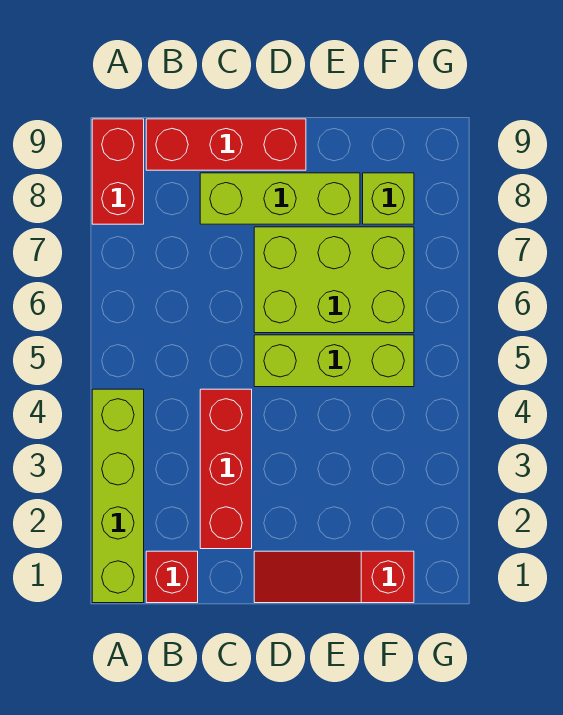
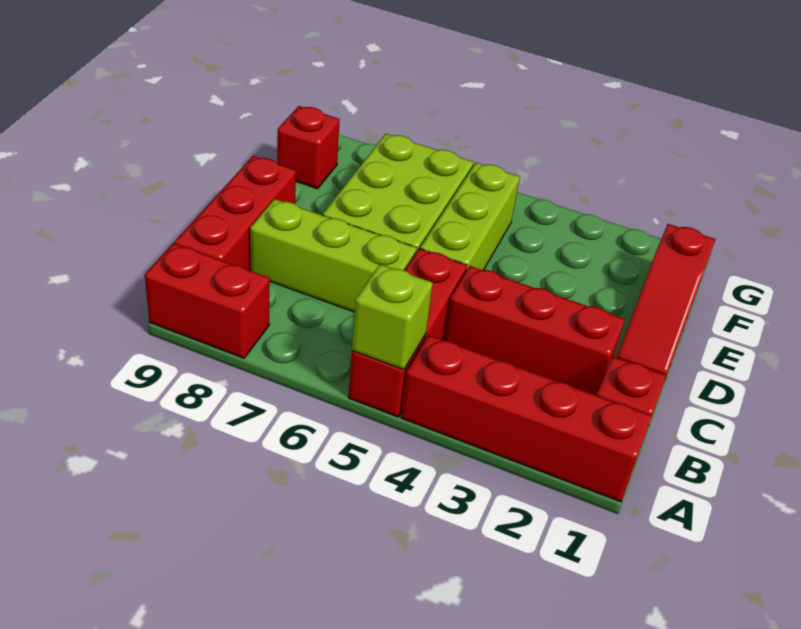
lime 1x4 brick [92,389,144,603] -> red 1x4 brick [401,335,652,502]
none -> red 1x3 brick [348,249,467,417]
lime 1x3 brick [200,173,360,224] -> lime 1x3 brick turned to [250,199,417,312]
lime 1x1 brick [363,173,414,224] -> lime 1x1 brick moved to [352,264,433,370]
none -> red 1x1 brick [277,106,340,189]

